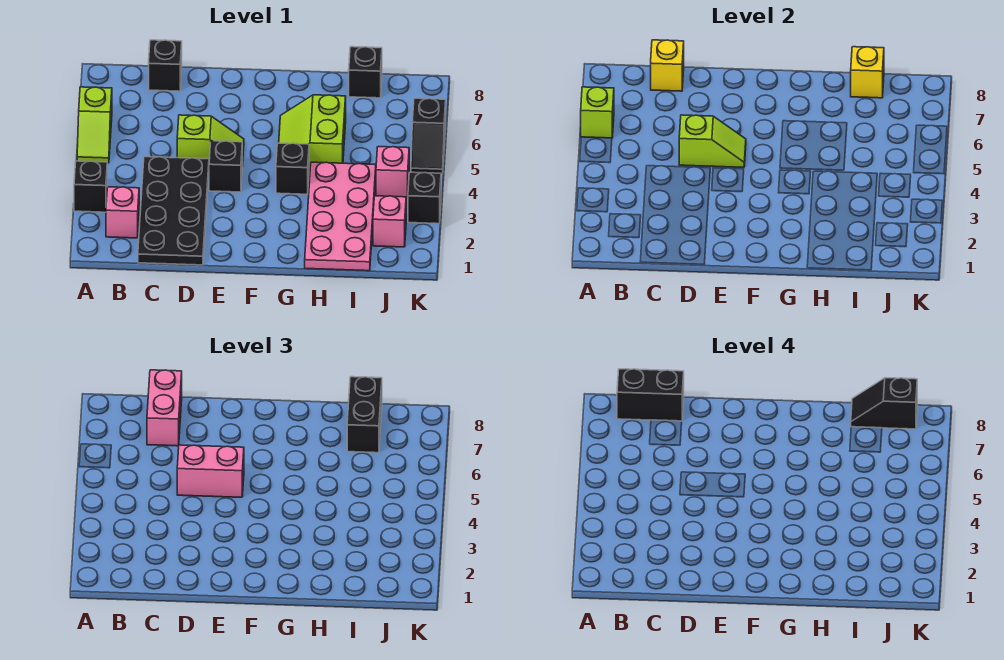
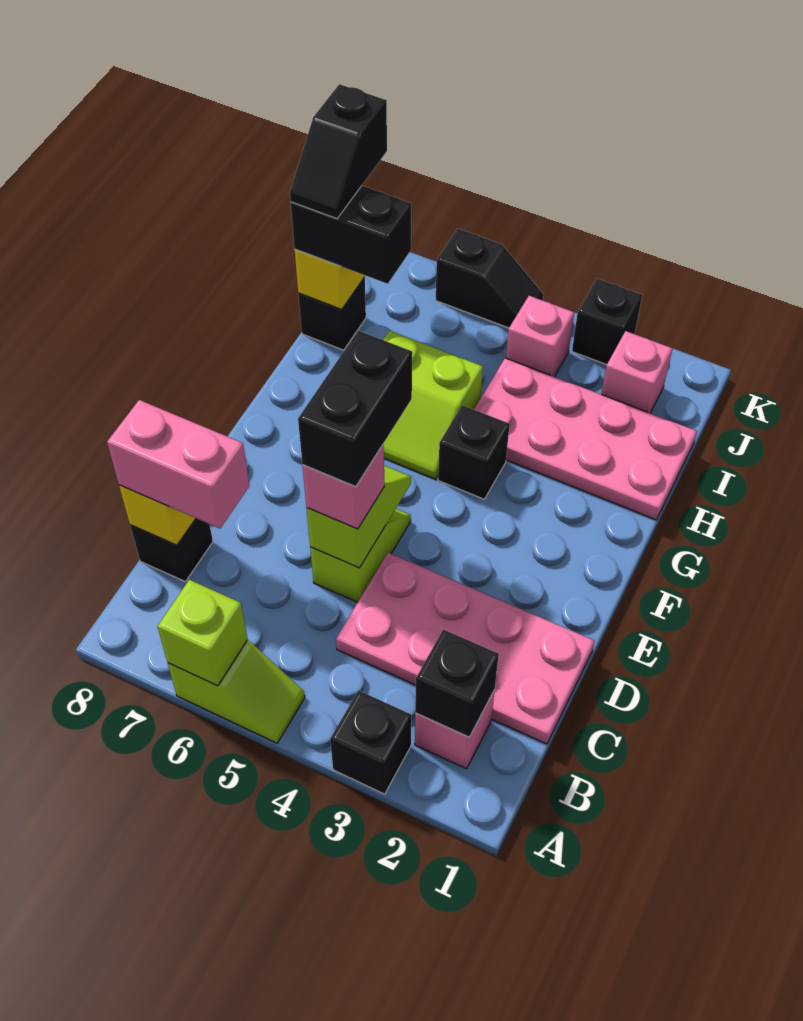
black 1x2 brick [617,369,684,421] -> black 1x2 brick moved to [298,331,412,487]
black 2x4 plate [138,157,209,265] -> pink 2x4 plate [336,553,594,744]
pink 1x2 brick [177,445,244,497] -> pink 1x1 brick [302,444,384,529]
black 1x1 brick [209,141,243,192] -> black 1x1 brick moved to [415,629,499,737]

